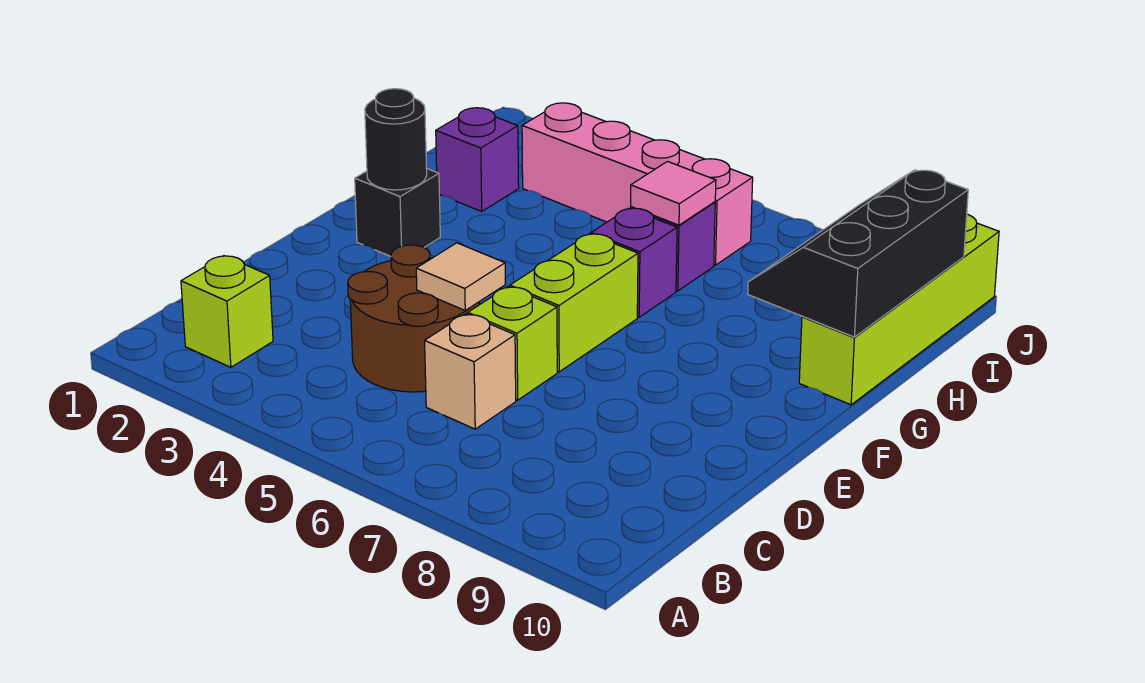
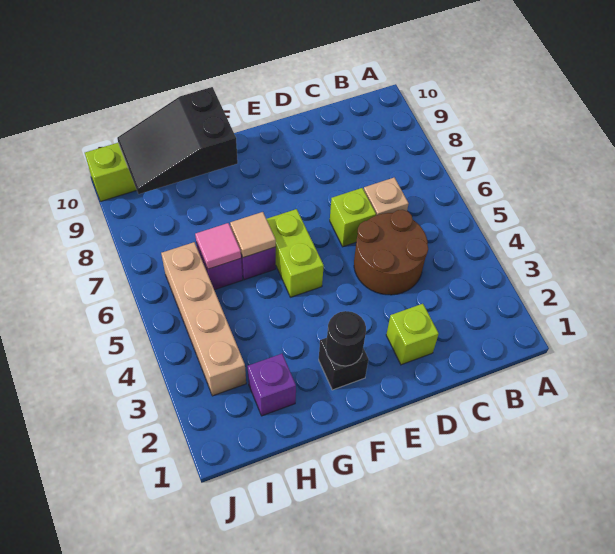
lime 1x1 brick [181,256,273,367] -> lime 1x1 brick moved to [386,304,439,365]
tan 1x1 tile [416,243,505,311] -> tan 1x1 tile moved to [230,212,276,258]
lime 1x2 brick [510,234,638,372] -> lime 1x2 brick turned to [267,209,324,297]
black 2x3 slope [748,170,968,337] -> black 2x3 slope turned to [117,87,238,194]
pink 1x4 brick [522,103,753,265] -> tan 1x4 brick [161,242,246,396]

